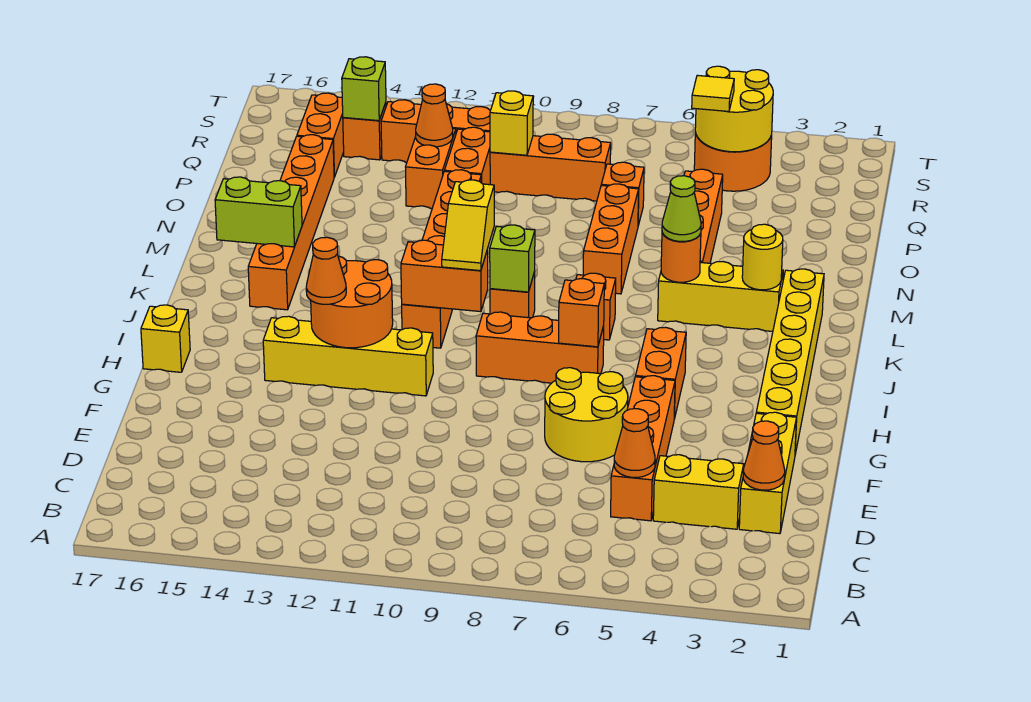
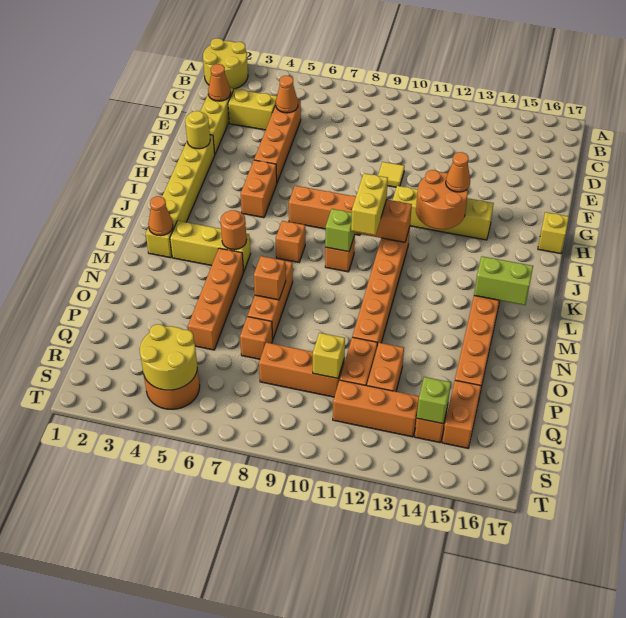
yellow 2x2 round brick [545,368,628,462] -> yellow 2x2 round brick moved to [203,38,248,89]
orange 1x1 brick [559,279,604,347] -> orange 1x1 brick moved to [254,256,286,300]
yellow 1x2 slope [442,180,494,271] -> yellow 1x2 brick [351,173,388,235]
yellow 1x1 round brick [742,224,783,290] -> yellow 1x1 round brick moved to [185,111,210,149]
lime 1x1 cone [662,176,701,241] -> none
orange 1x1 cone [416,84,453,147] -> orange 1x1 cone moved to [148,196,173,236]
yellow 1x1 tile [692,75,734,111] -> yellow 1x1 tile moved to [378,162,405,187]

